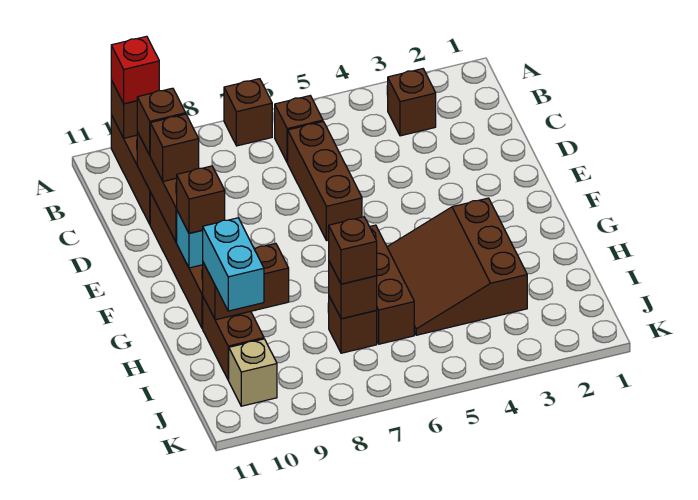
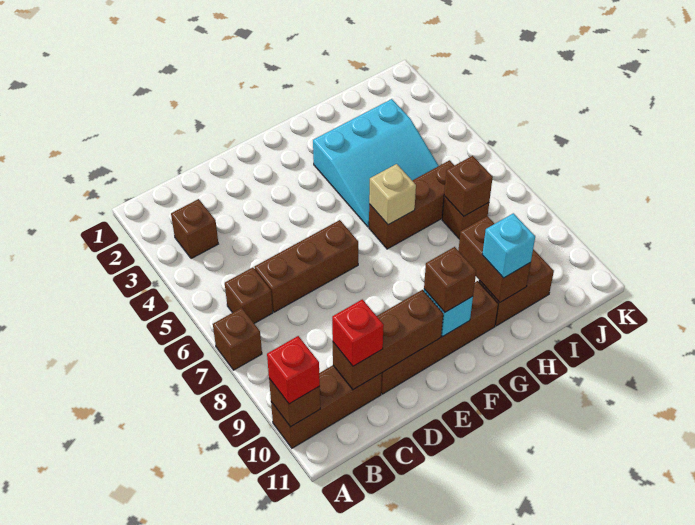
brown 1x1 brick [137,88,186,155] -> red 1x1 brick [332,299,384,366]
brown 1x1 brick [150,114,199,181] -> none
brown 3x3 slope [387,198,527,335] -> cyan 3x3 slope [313,99,439,227]
cyan 1x2 brick [202,218,264,311] -> cyan 1x1 brick [482,213,535,278]
brown 1x1 brick [329,217,377,284] -> none
tan 1x1 brick [229,339,277,406] -> tan 1x1 brick moved to [369,164,416,225]

